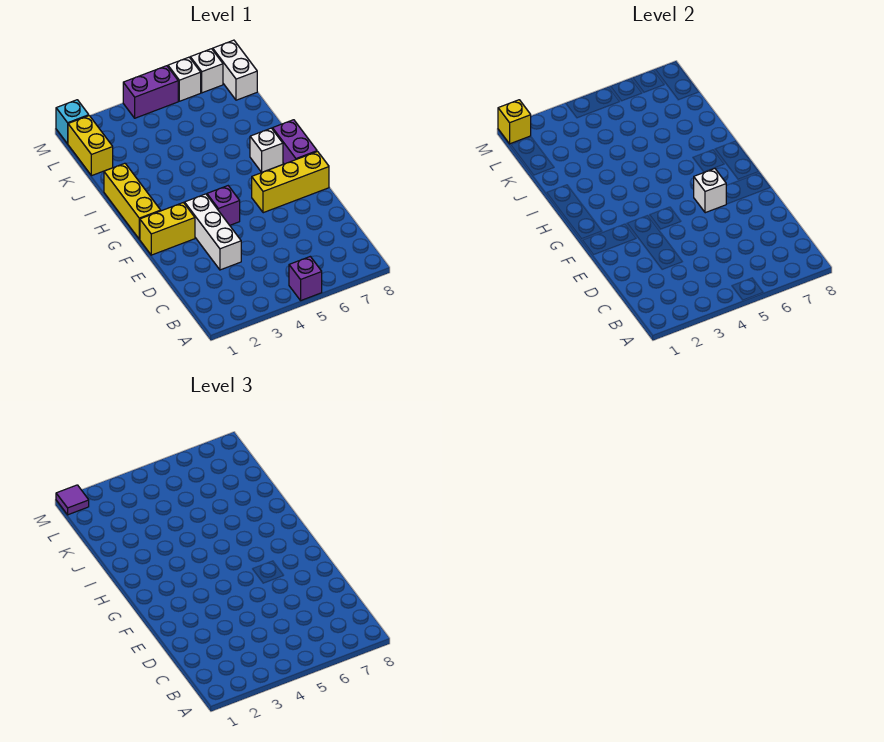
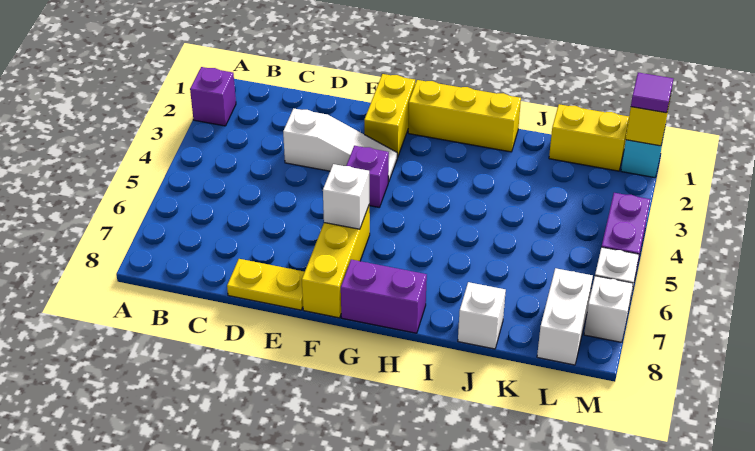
purple 1x1 brick [289,257,322,300] -> purple 1x1 brick moved to [190,67,236,126]
white 1x3 brick [184,194,241,270] -> white 1x3 slope [283,108,397,182]
none -> yellow 1x2 plate [227,259,304,310]
white 1x1 brick [250,128,283,172] -> white 1x1 brick moved to [458,282,506,349]
white 1x2 brick [213,40,257,100] -> white 1x2 brick turned to [537,268,593,365]

